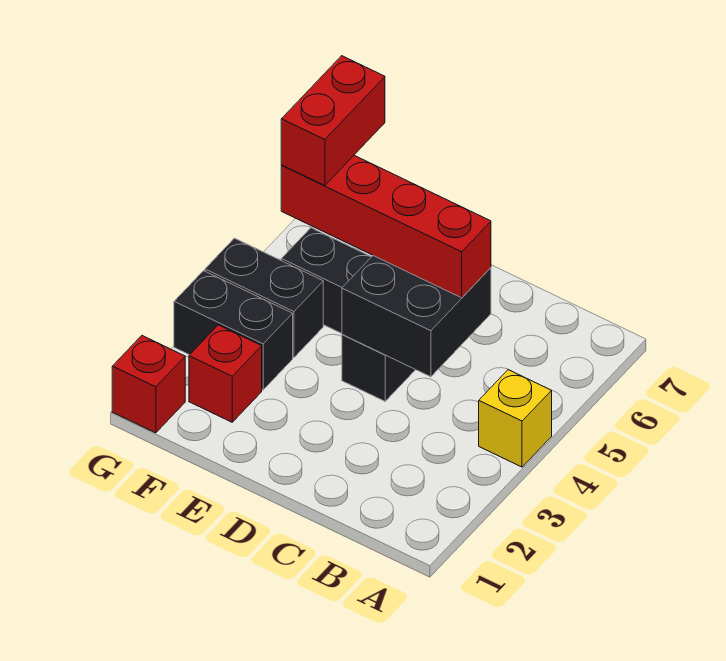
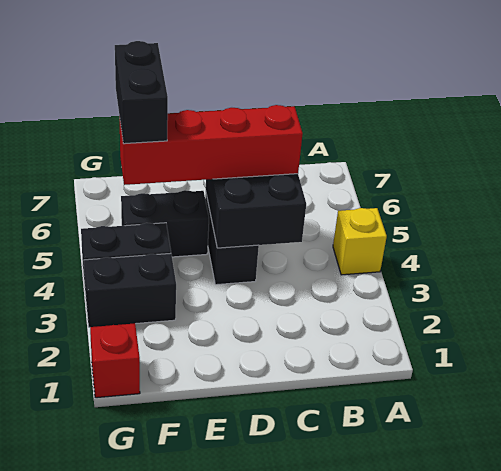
red 1x1 brick [189,325,262,422] -> none
red 1x2 brick [281,56,385,186] -> black 1x2 brick [115,41,168,144]

